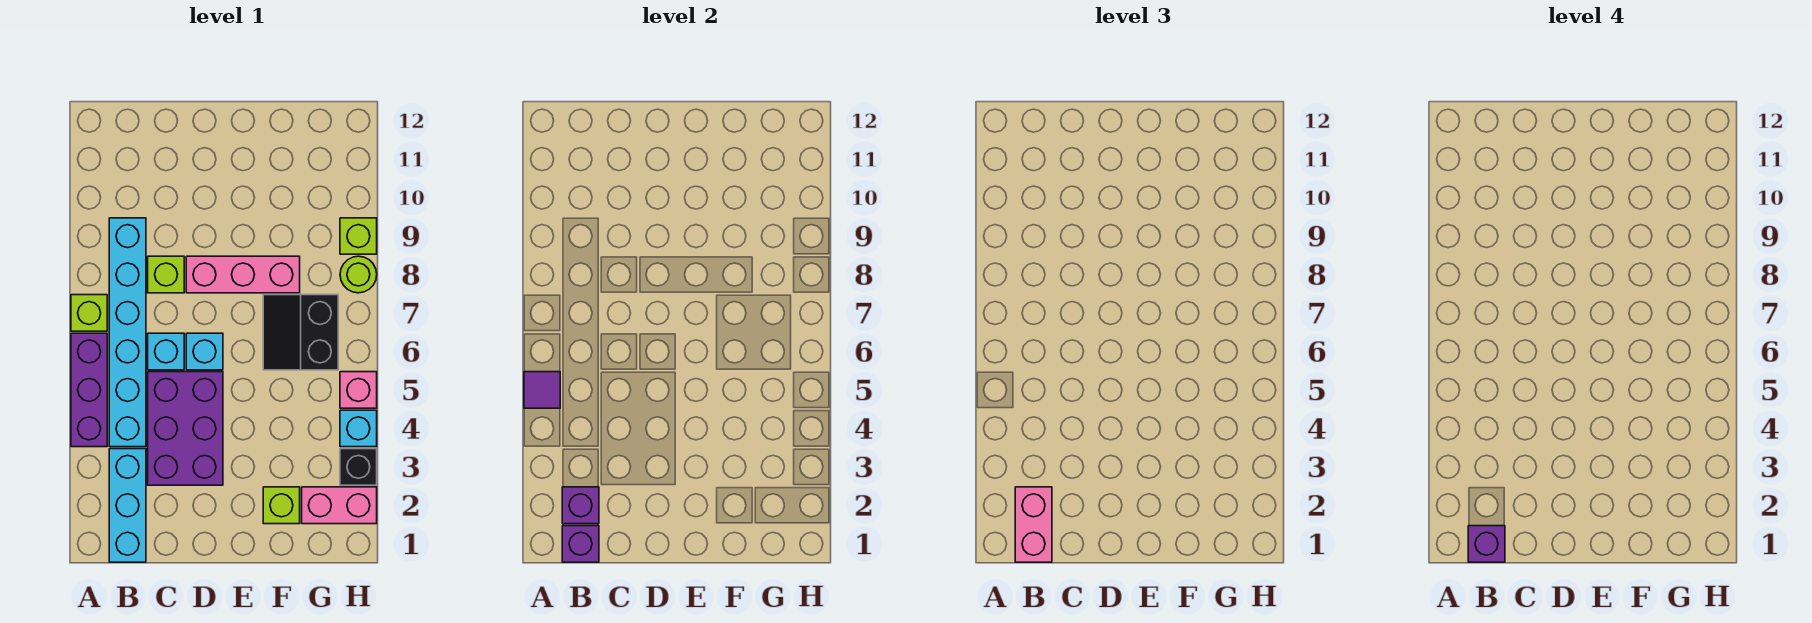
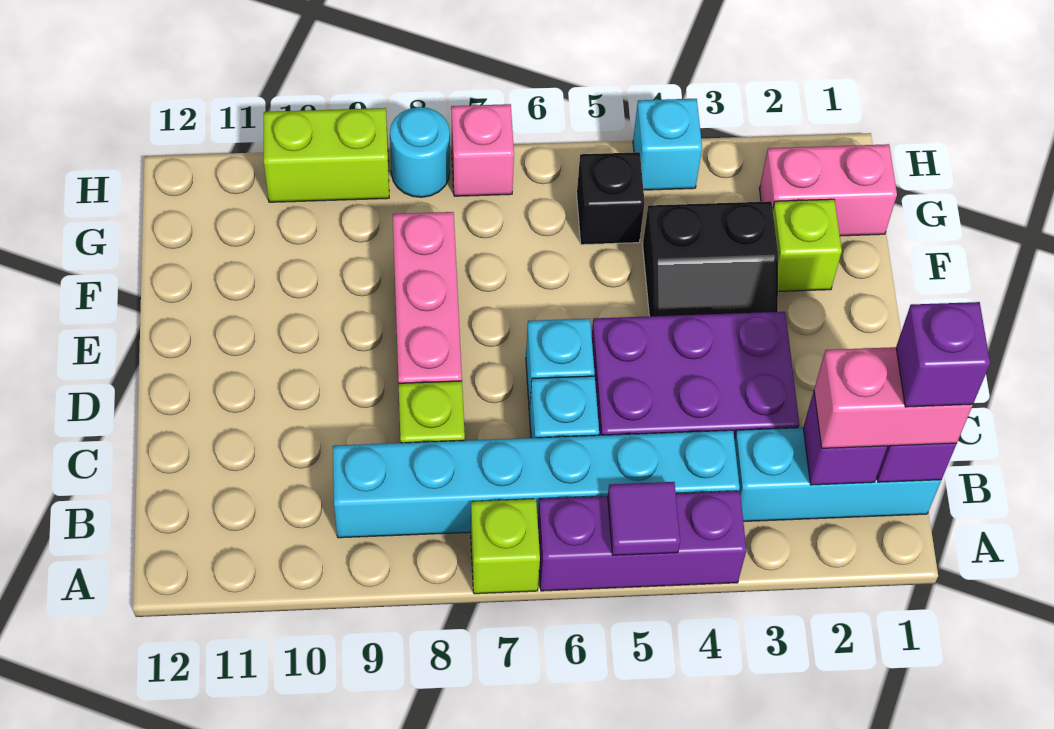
black 2x2 slope [263,295,338,370] -> black 2x2 slope moved to [643,201,778,316]
pink 1x2 brick [302,487,377,524] -> pink 1x2 brick turned to [759,144,897,236]
black 1x1 brick [340,449,377,485] -> black 1x1 brick moved to [577,152,645,245]
pink 1x1 brick [340,372,377,408] -> pink 1x1 brick moved to [451,104,514,196]
lime 1x1 round brick [340,256,377,293] -> cyan 1x1 round brick [390,107,450,197]
lime 1x1 brick [340,218,377,254] -> lime 1x2 brick [264,108,389,202]

